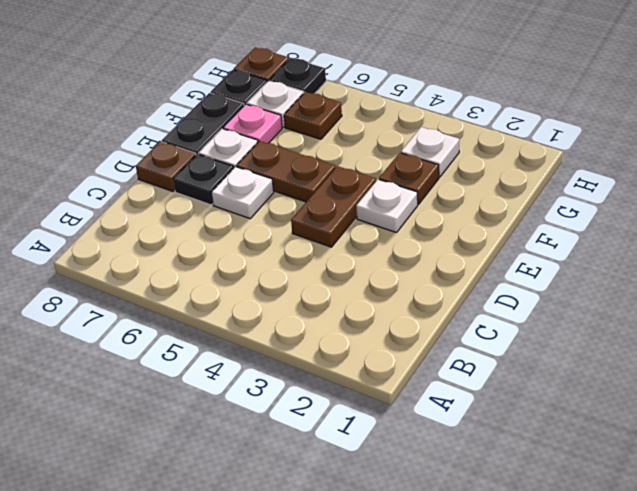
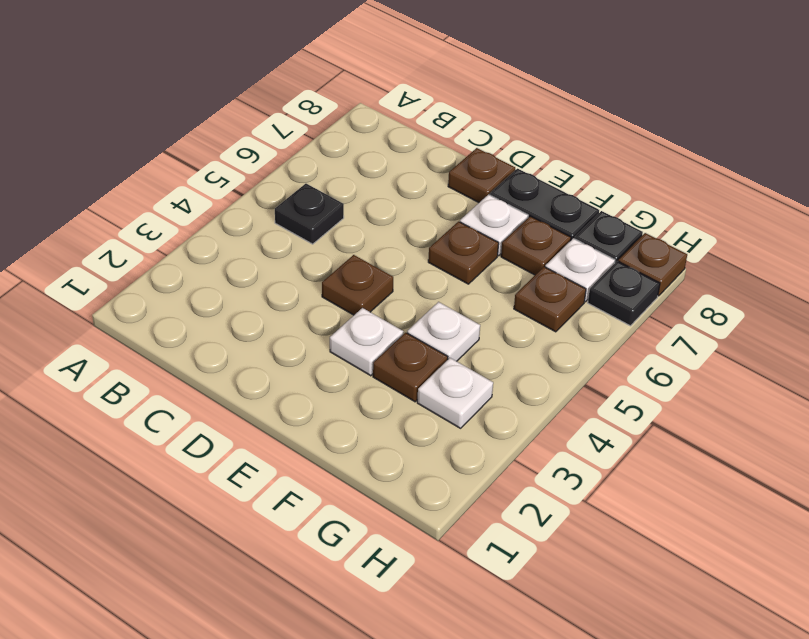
brown 1x2 plate [291,166,376,247] -> brown 1x1 plate [322,255,393,315]
white 1x1 plate [211,167,274,218] -> white 1x1 plate moved to [407,302,480,361]
black 1x1 plate [173,154,234,205] -> black 1x1 plate moved to [275,184,344,244]
brown 1x2 plate [236,141,336,202] -> brown 1x1 plate [428,222,499,284]
pink 1x1 plate [223,104,282,143] -> brown 1x1 plate [501,216,571,275]

